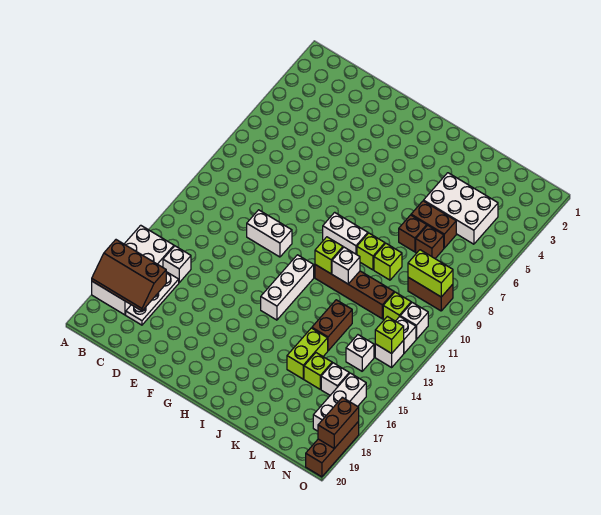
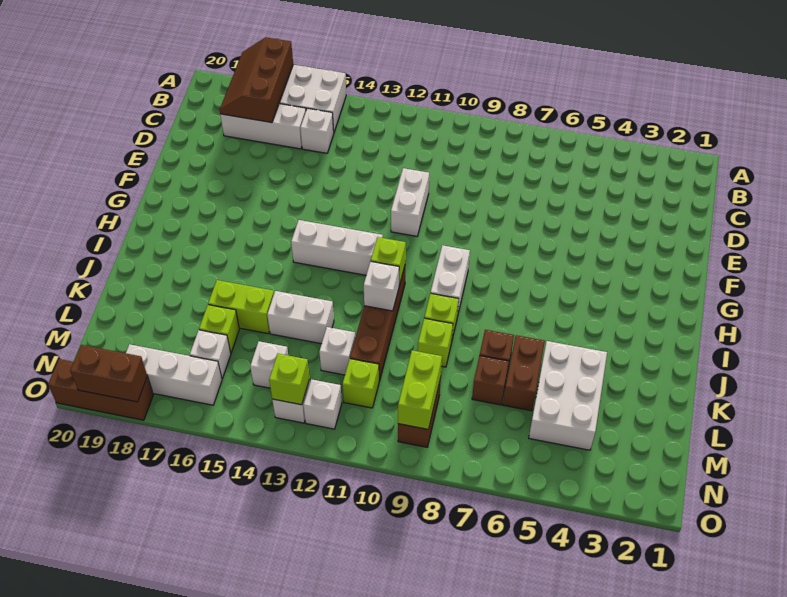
white 1x3 plate [126,272,179,325] -> white 1x3 brick [220,104,306,149]
brown 1x2 brick [312,300,352,351] -> white 1x2 brick [267,291,334,344]
white 1x1 brick [400,303,428,339] -> white 1x1 brick moved to [319,327,356,375]

